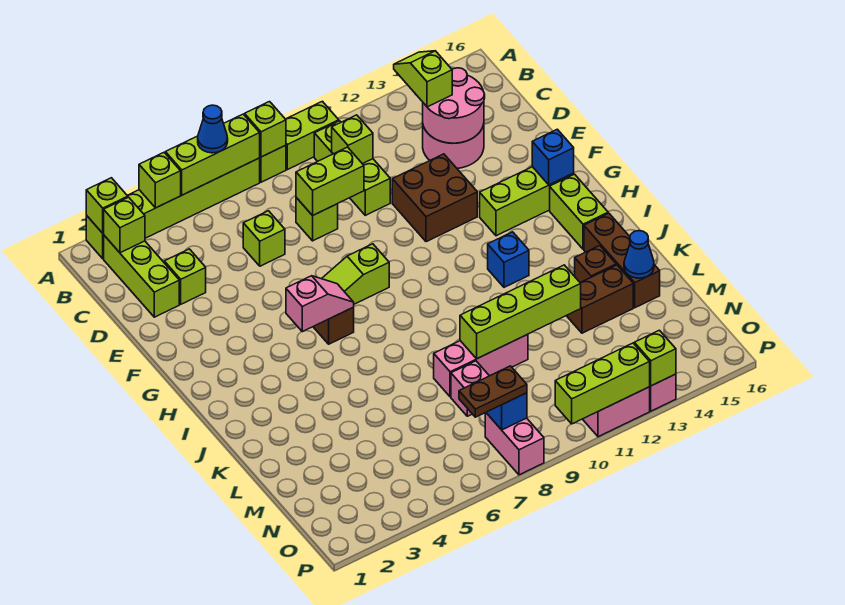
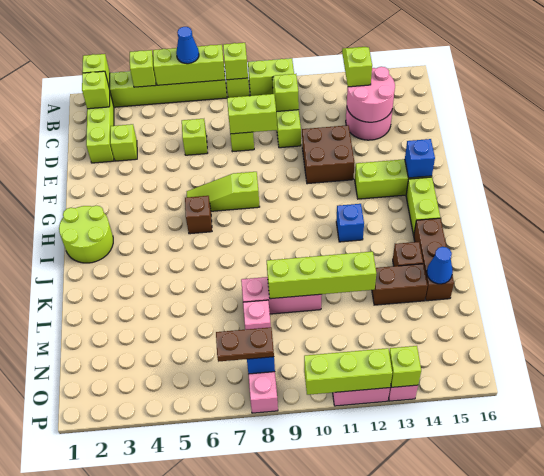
none -> lime 2x2 round brick [59,206,113,263]
pink 1x2 slope [286,276,354,332] -> none

